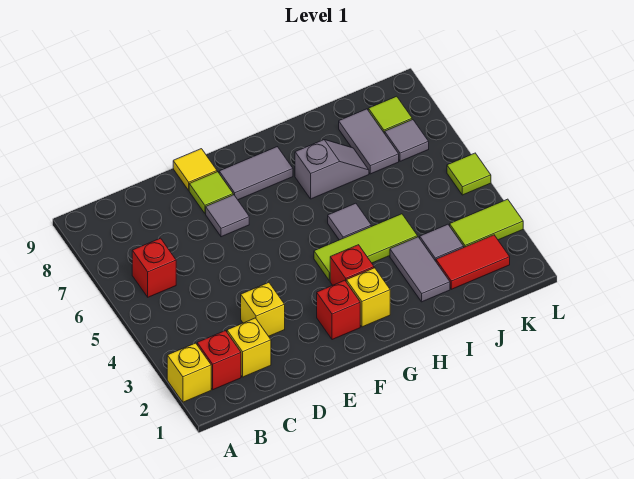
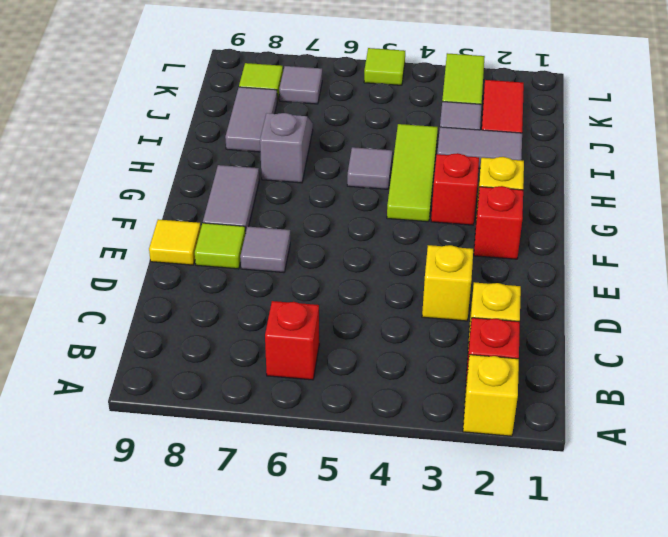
grey 1x2 tile [339,109,399,174] -> grey 1x2 tile turned to [225,87,277,152]

